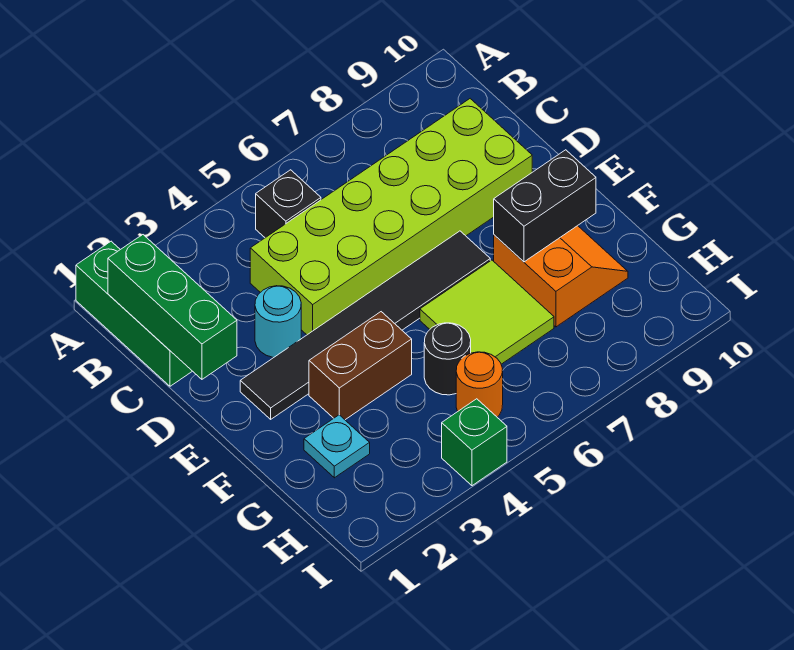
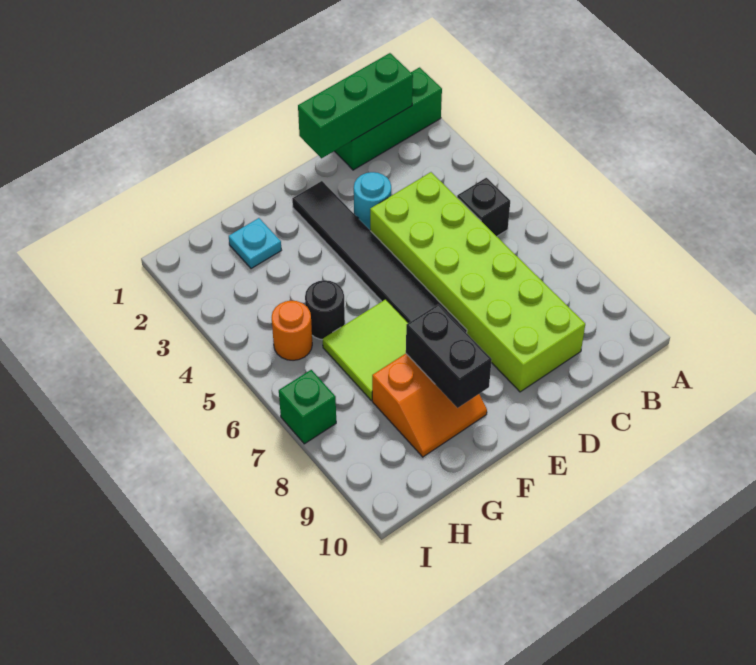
brown 1x2 brick [309,312,412,420] -> none
green 1x1 brick [442,399,507,486] -> green 1x1 brick moved to [279,370,336,444]

